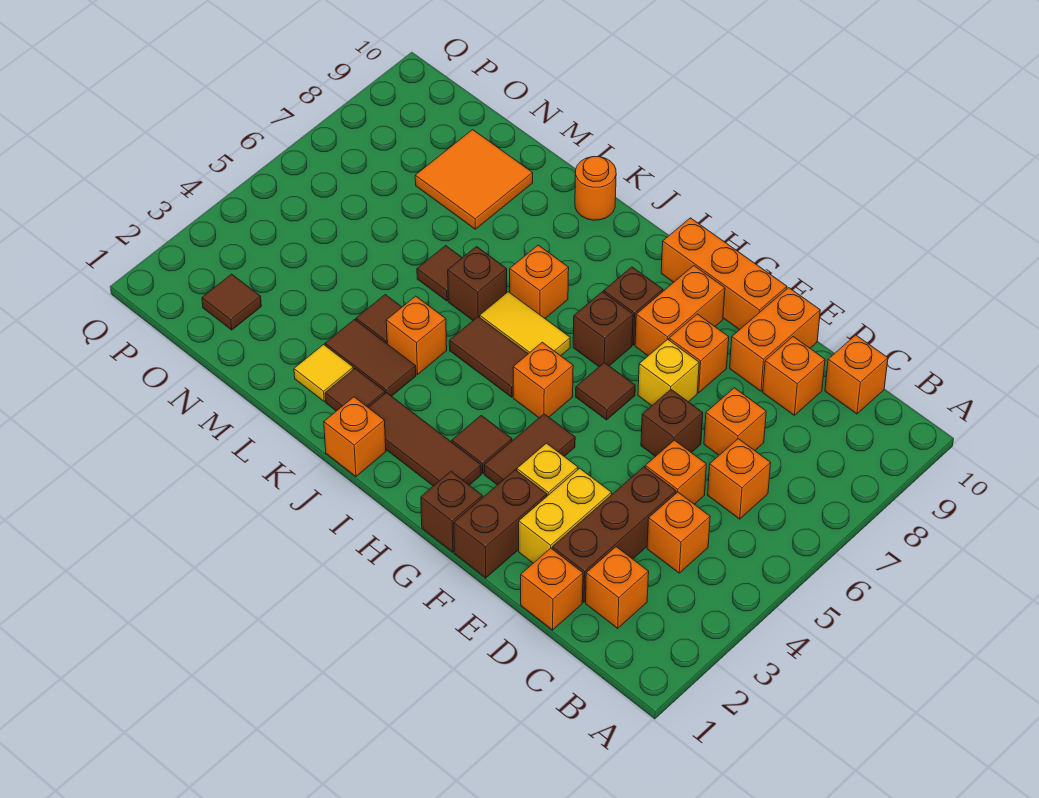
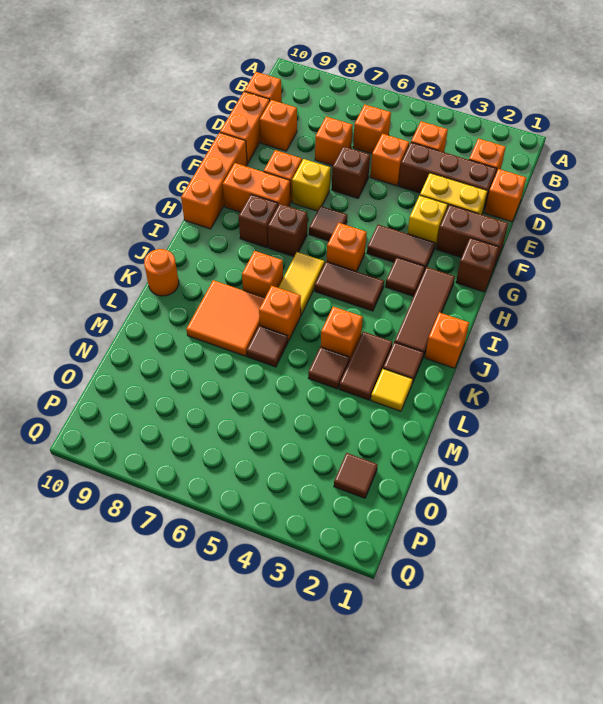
orange 1x2 brick [730,288,820,391] -> orange 1x2 brick turned to [220,92,270,163]
brown 1x2 tile [449,317,528,397] -> brown 1x2 tile turned to [315,262,384,311]
brown 1x1 brick [448,247,507,320] -> orange 1x1 brick [259,286,301,341]
orange 2x2 tile [415,130,533,229] -> orange 2x2 tile moved to [186,280,265,356]

